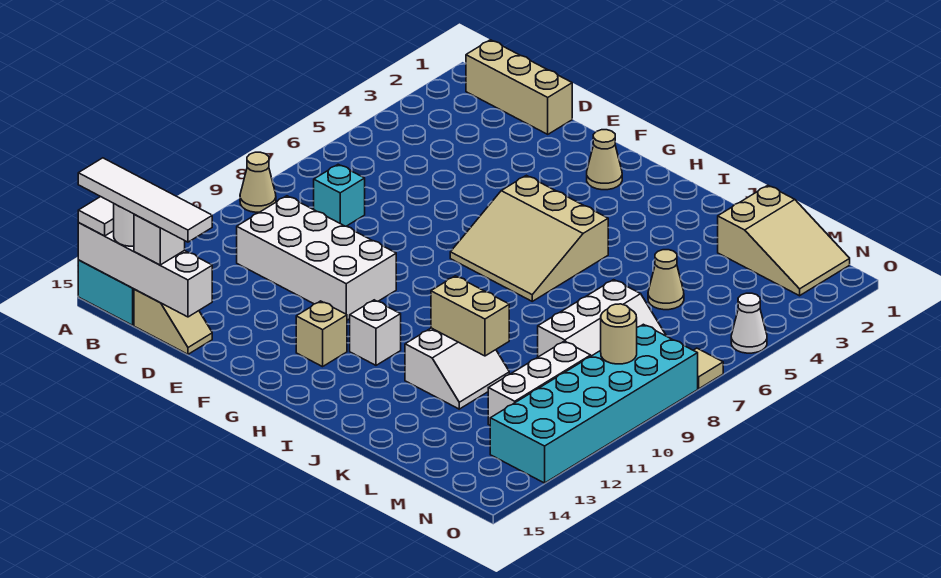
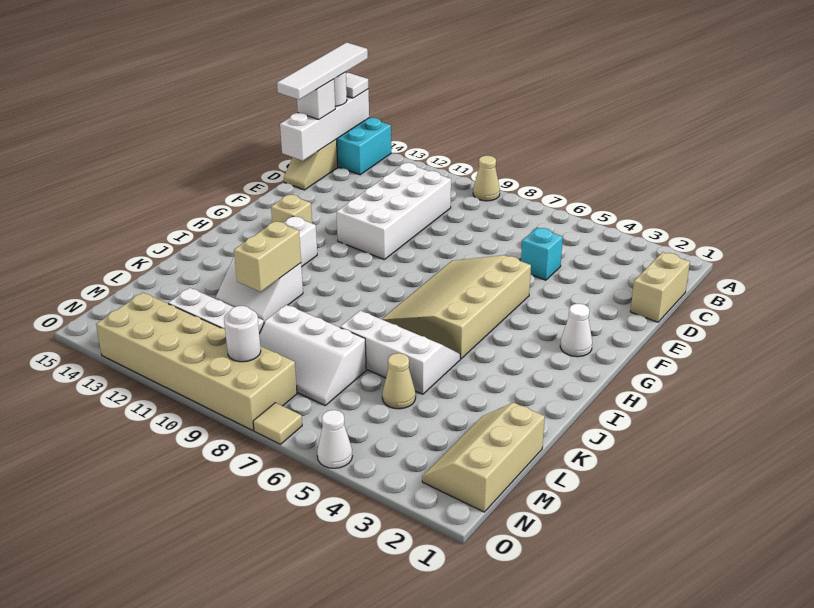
tan 1x3 brick [466,40,572,134] -> tan 1x2 brick [630,252,690,322]
cyan 1x1 brick [314,164,365,226] -> cyan 1x1 brick moved to [521,228,563,280]
tan 1x1 cone [587,130,622,190] -> white 1x1 cone [560,304,592,357]
tan 3x3 slope [450,175,608,301] -> tan 3x4 slope [382,255,531,359]
none -> white 2x3 slope [340,311,460,394]
tan 2x3 slope [718,185,850,296] -> tan 2x3 slope turned to [422,403,545,512]
cyan 2x6 brick [490,324,698,483] -> tan 2x6 brick [96,293,297,431]
tan 1x1 round brick [601,304,637,364] -> white 1x1 round brick [224,306,261,362]

